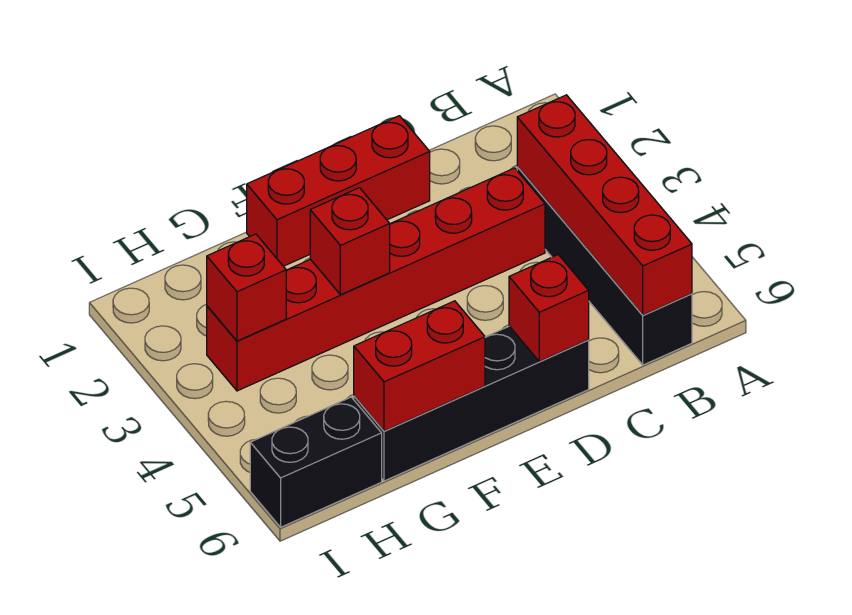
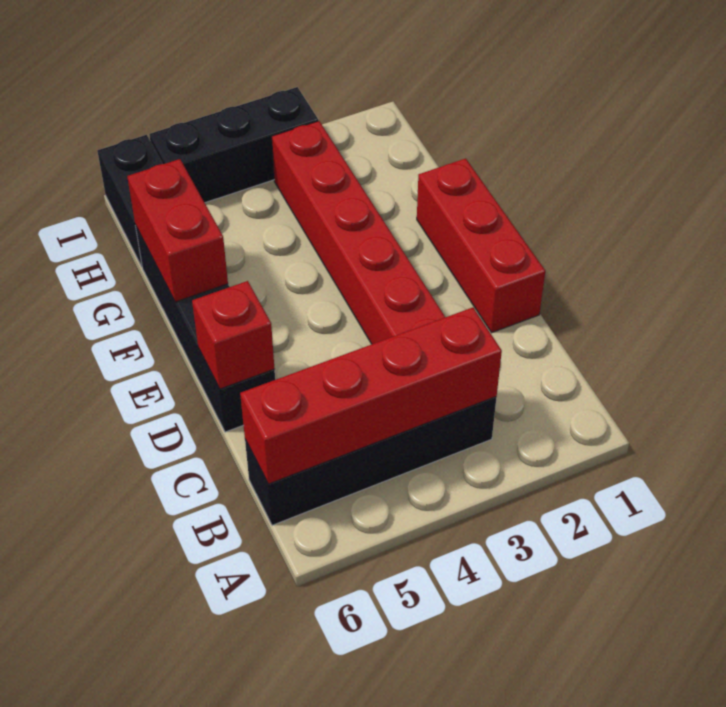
red 1x1 brick [310,188,390,295] -> none
red 1x1 brick [207,234,286,341] -> none
none -> black 1x3 brick [149,87,318,203]

